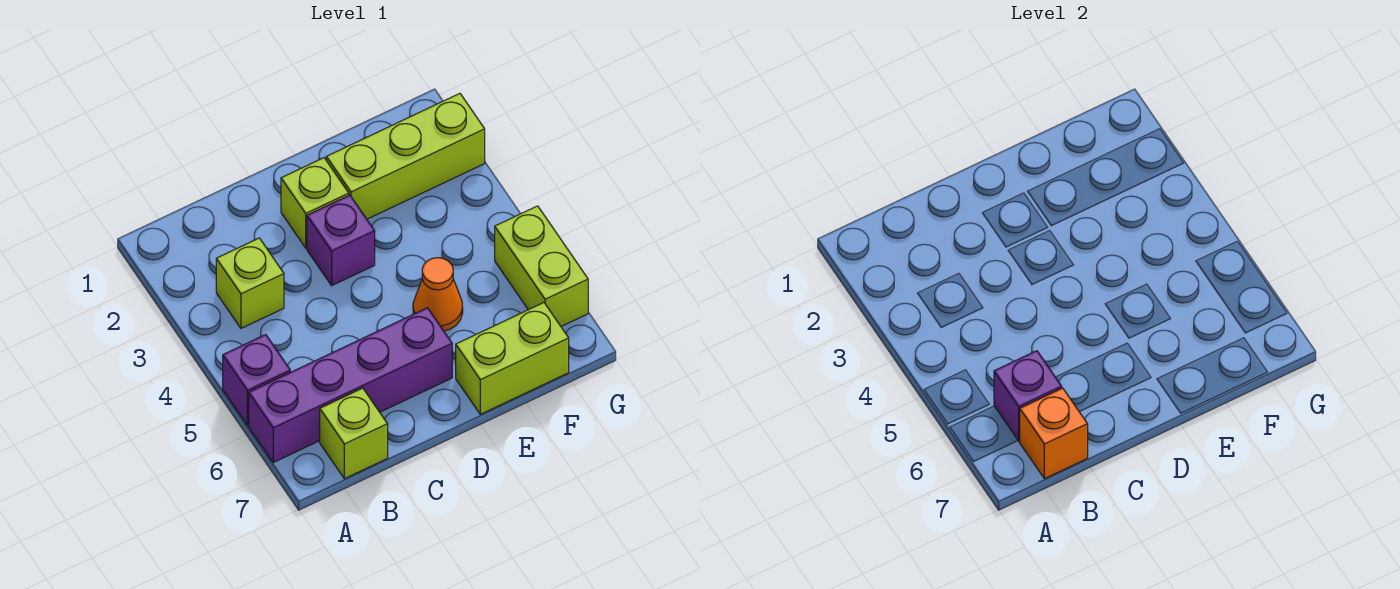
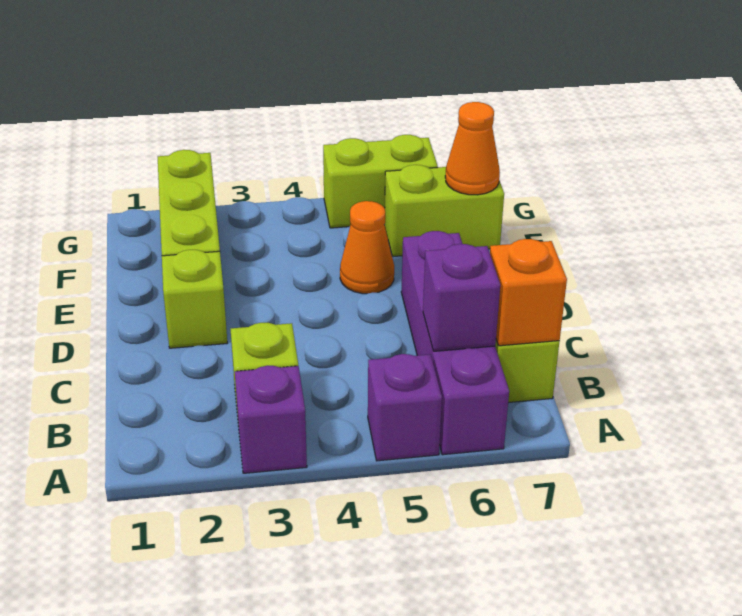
purple 1x1 brick [307,195,375,285] -> purple 1x1 brick moved to [235,366,307,473]
lime 1x2 brick [456,303,569,414] -> lime 1x2 brick turned to [385,165,504,257]
none -> orange 1x1 cone [445,102,500,195]

